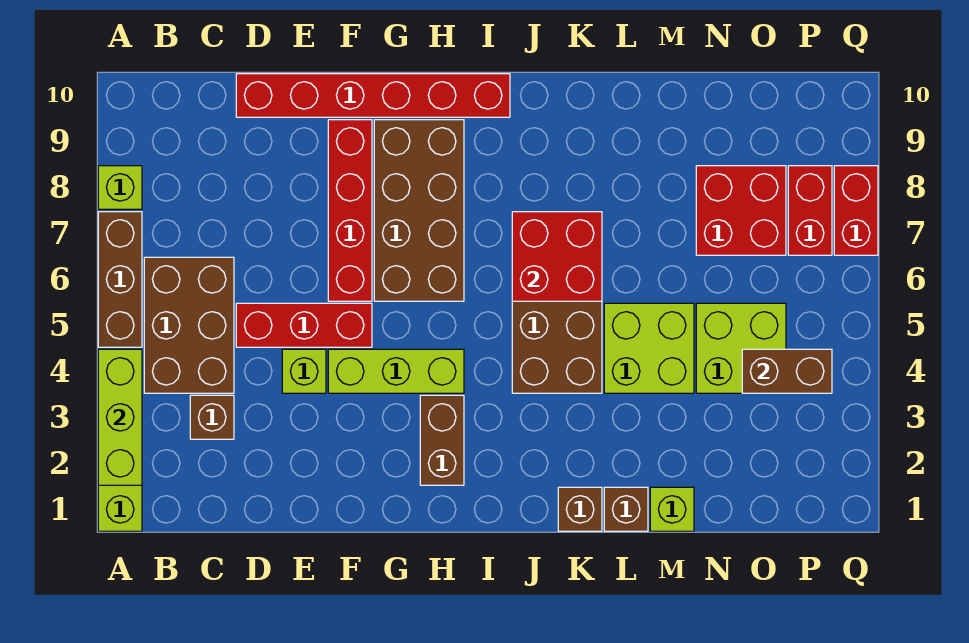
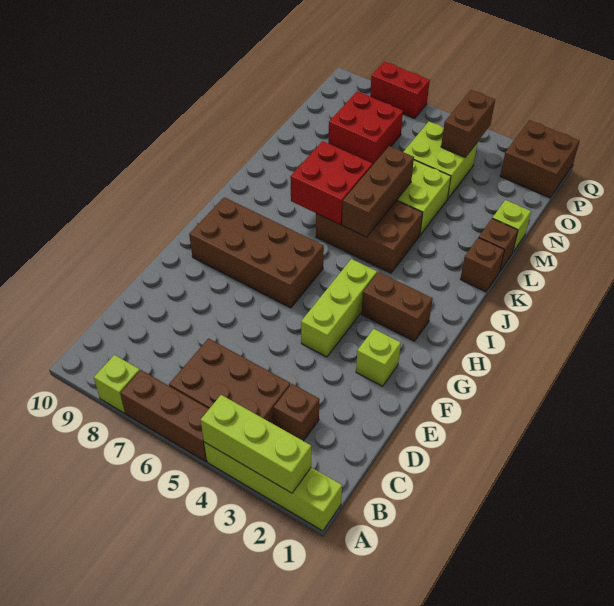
red 1x3 brick [236,303,372,347] -> none
red 1x6 brick [236,74,510,117] -> none
lime 1x1 brick [282,349,326,393] -> lime 1x1 brick moved to [356,329,401,386]
red 1x4 brick [328,120,372,301] -> none
none -> brown 1x3 brick [342,146,414,237]
none -> brown 2x2 brick [500,120,580,198]
red 1x2 brick [788,166,832,255] -> none

